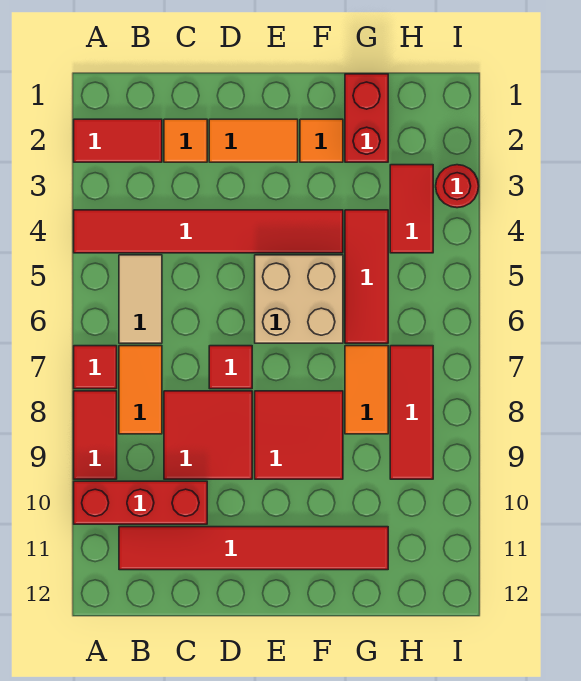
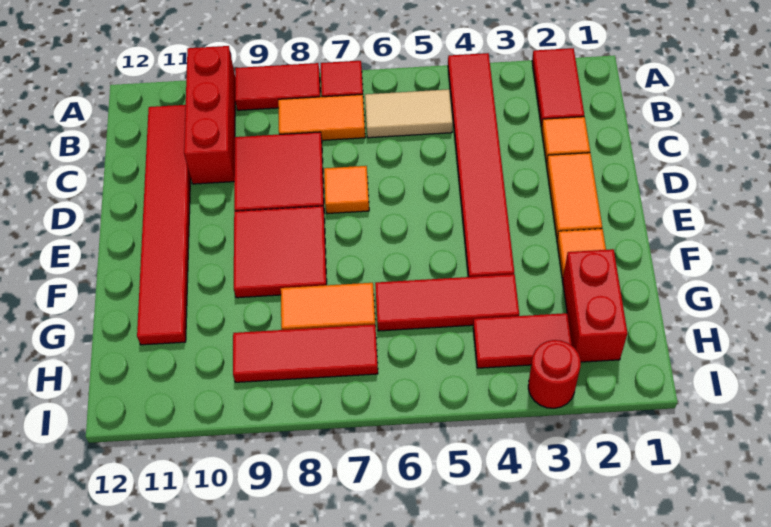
red 1x1 tile [209,346,252,389] -> orange 1x1 tile [324,166,369,214]
tan 2x2 brick [255,255,343,343] -> none
red 1x2 brick [345,74,388,162] -> red 1x2 brick turned to [563,249,627,362]

